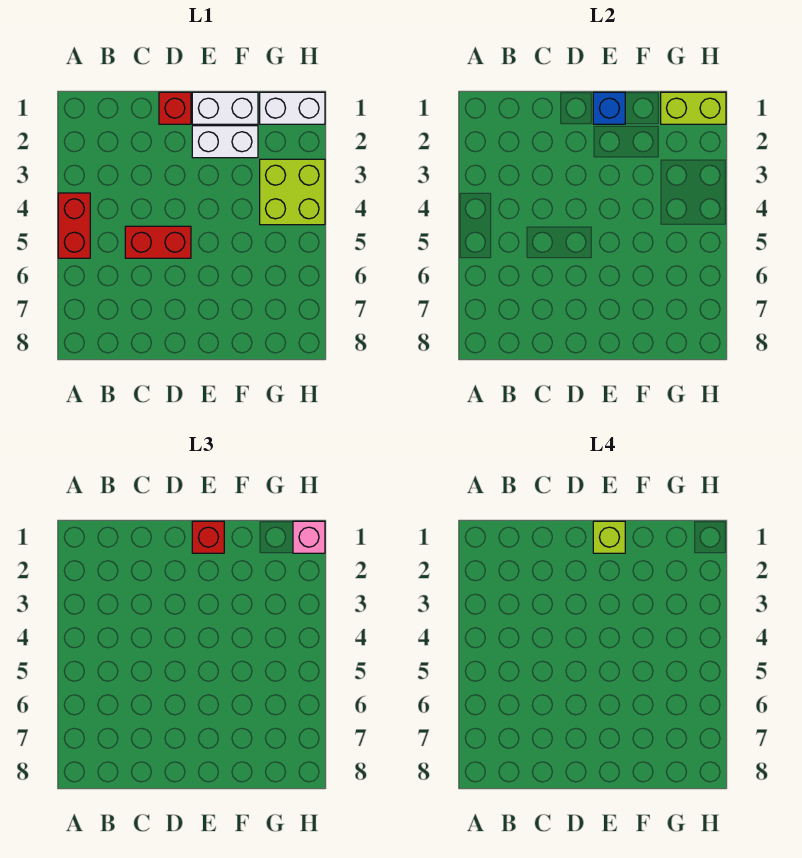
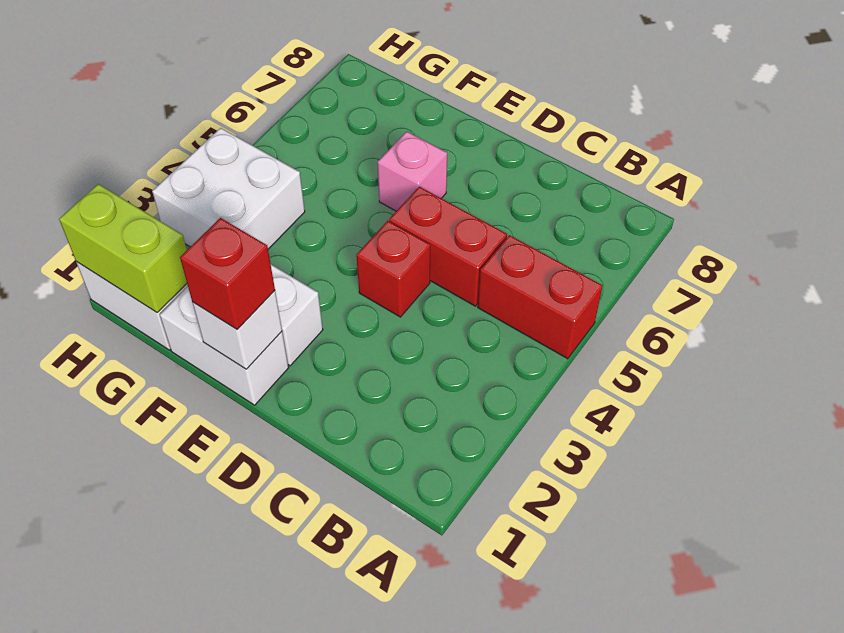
red 1x2 brick [58,193,90,258] -> red 1x2 brick turned to [478,235,603,359]
red 1x1 brick [159,92,191,124] -> red 1x1 brick moved to [356,221,430,317]
blue 1x1 brick [593,92,625,124] -> white 1x1 brick [192,291,282,369]
lime 1x1 brick [593,521,625,553] -> none
lime 2x2 brick [260,159,325,225] -> white 2x2 brick [152,128,305,249]
pink 1x1 brick [293,521,325,553] -> pink 1x1 brick moved to [378,132,447,211]

